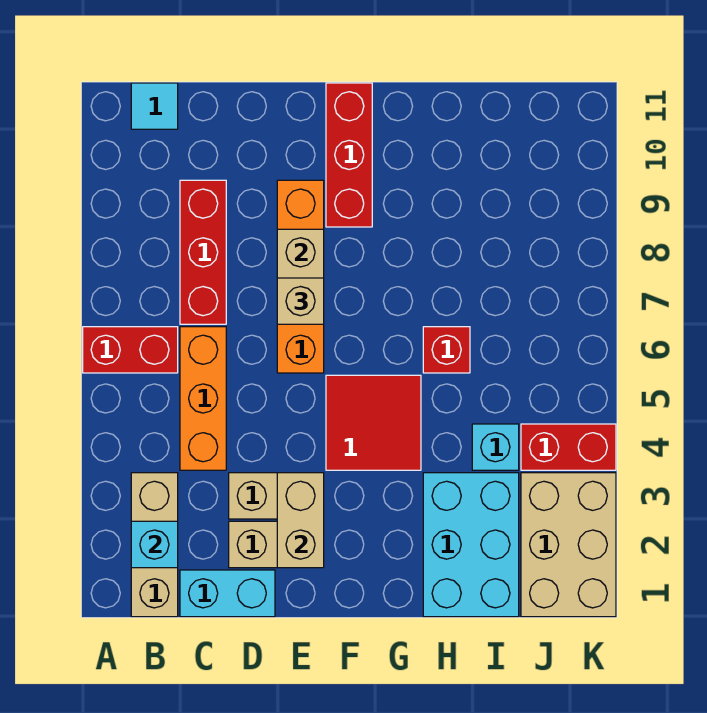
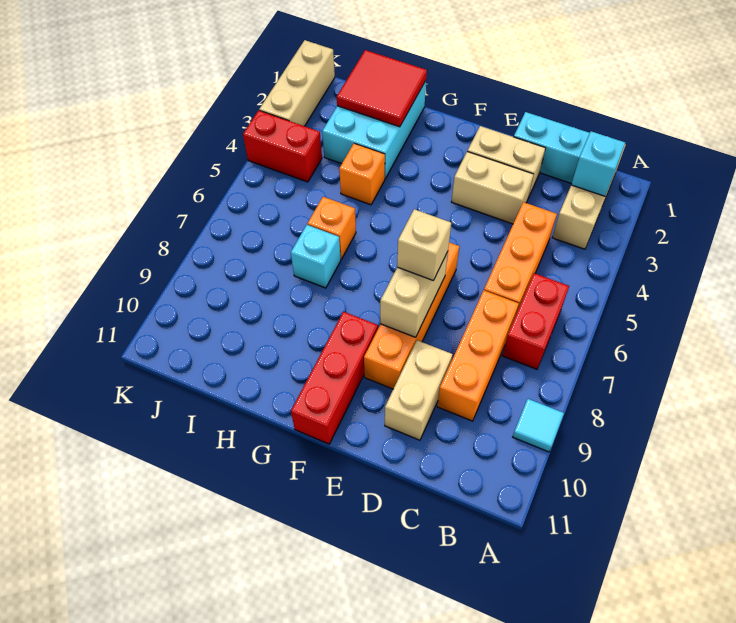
red 1x2 brick [83,327,178,373] -> red 1x2 brick turned to [502,273,569,369]
cyan 1x1 tile [131,83,178,129] -> cyan 1x1 tile moved to [513,399,564,452]
red 1x3 brick [180,180,226,324] -> orange 1x3 brick [437,291,519,421]
tan 1x2 brick [277,473,324,568] -> tan 1x2 brick moved to [385,340,453,440]
red 2x2 tile [326,375,421,470] -> red 2x2 tile moved to [337,50,427,127]
none -> orange 1x1 brick [339,144,385,205]
red 1x1 brick [423,327,470,373] -> orange 1x1 brick [307,197,356,259]
cyan 1x1 brick [472,424,519,470] -> cyan 1x1 brick moved to [291,225,341,288]
tan 2x3 brick [521,473,616,617] -> tan 1x3 brick [259,40,335,126]

